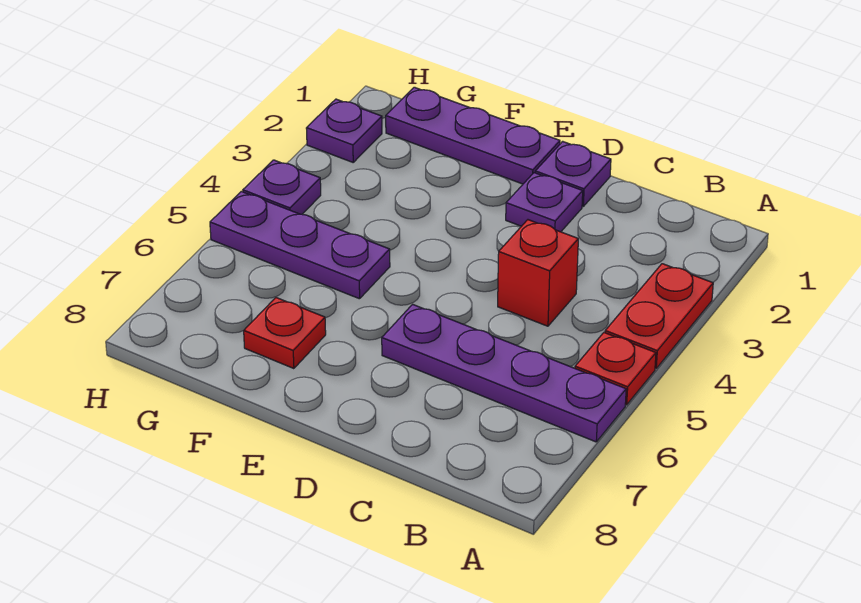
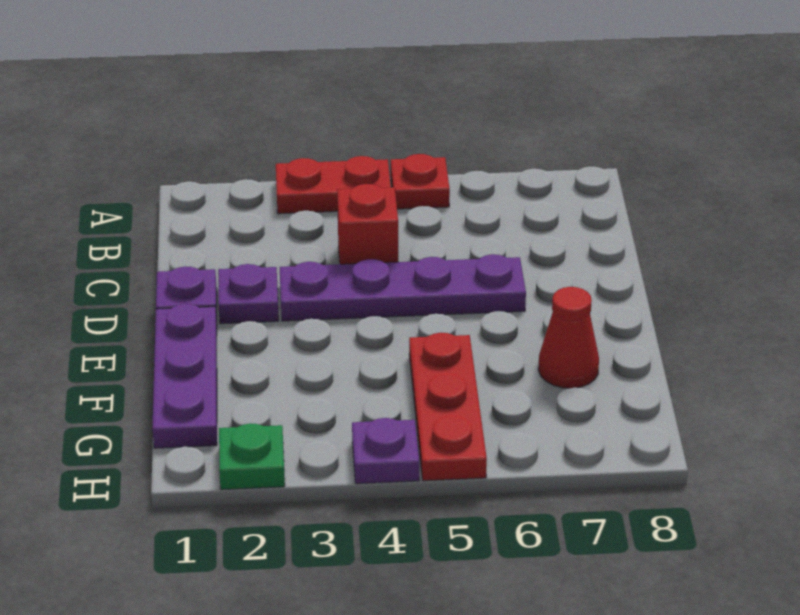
purple 1x4 plate [382,304,626,442] -> purple 1x4 plate turned to [280,254,526,321]
purple 1x3 plate [210,191,390,299] -> red 1x3 plate [409,333,487,481]
red 1x1 plate [244,298,326,369] -> red 1x1 cone [538,287,599,388]
purple 1x1 plate [306,99,382,162] -> green 1x1 plate [219,424,285,490]

